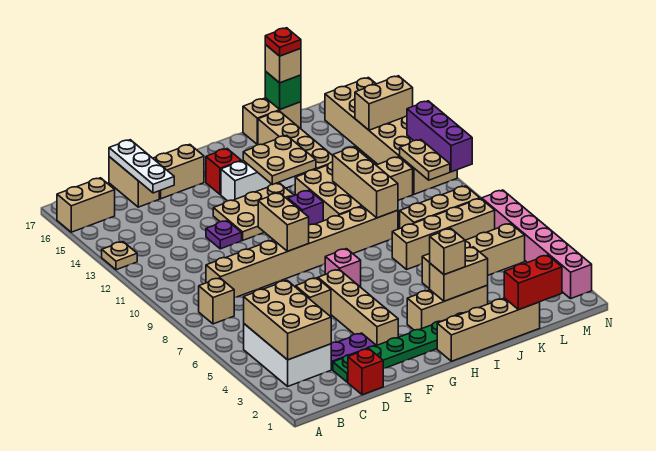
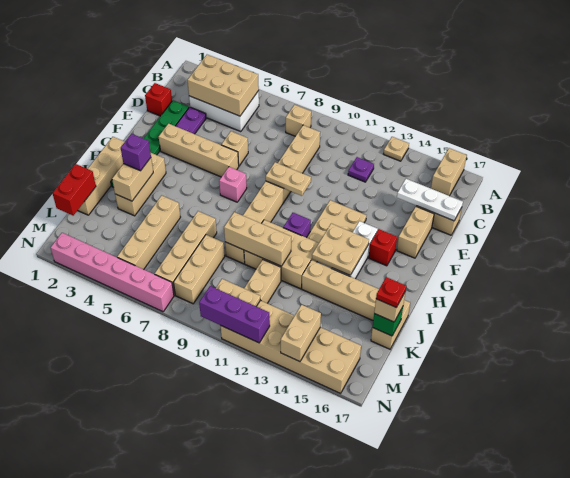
purple 1x1 plate [206,221,242,249] -> purple 1x1 plate moved to [348,157,374,182]
tan 1x2 brick [258,193,309,251] -> tan 1x2 plate [266,162,311,196]
tan 1x1 brick [430,229,465,275] -> purple 1x1 brick [121,134,151,171]

